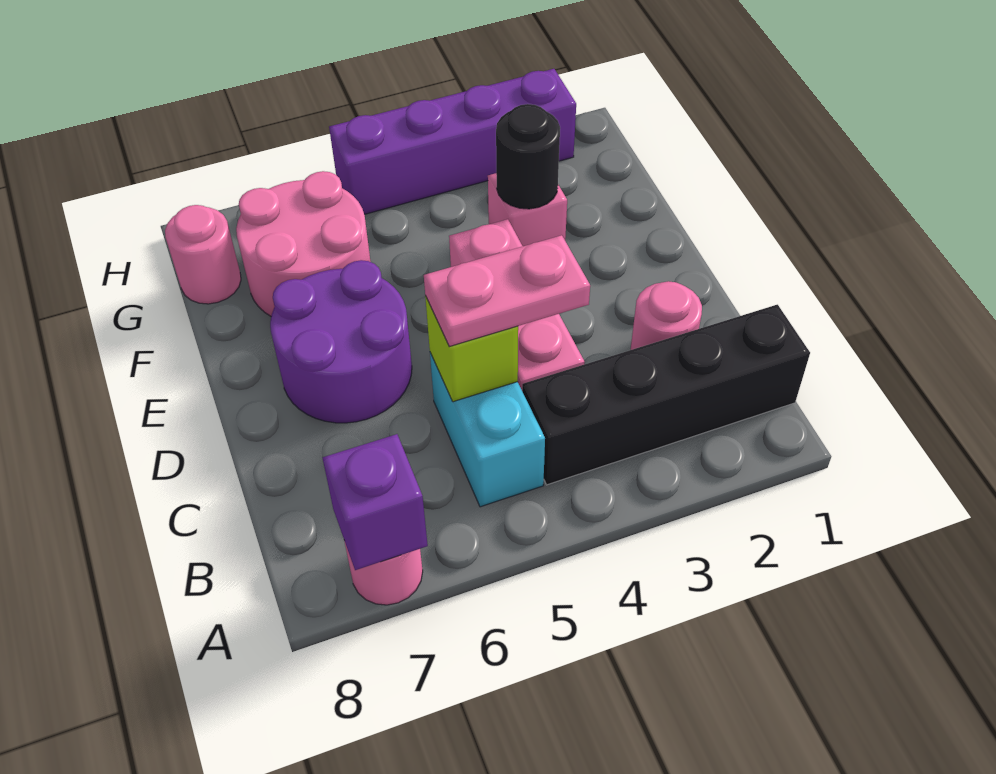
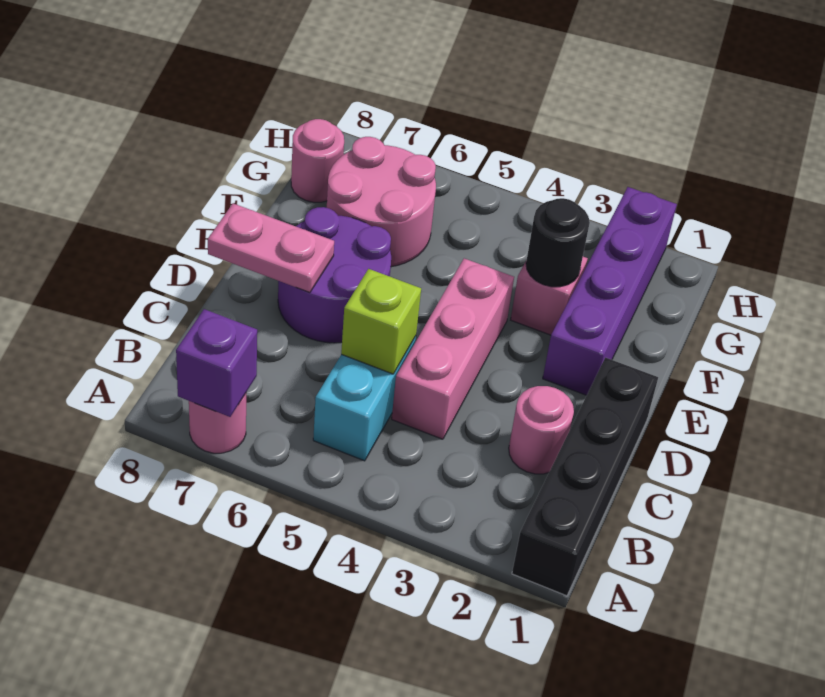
black 1x4 brick [522,305,810,485] -> black 1x4 brick turned to [512,358,658,596]
pink 1x2 plate [424,235,590,347] -> pink 1x2 plate moved to [208,203,334,293]
purple 1x4 brick [329,69,576,214] -> purple 1x4 brick turned to [543,187,677,395]

